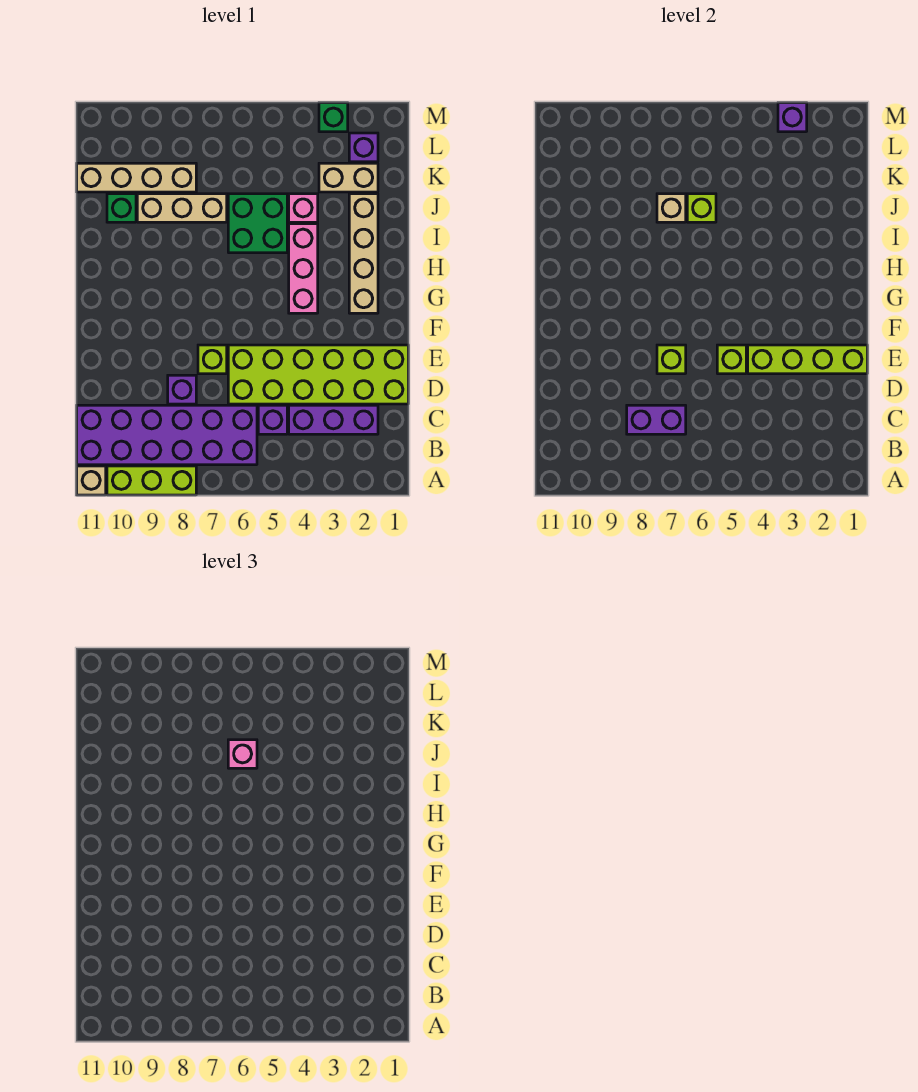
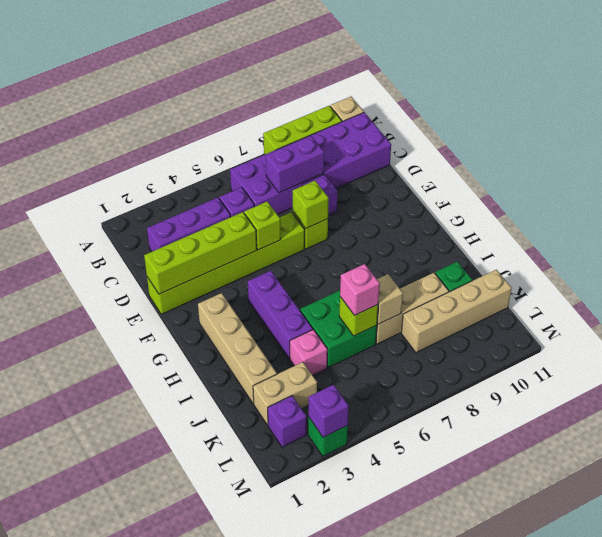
lime 2x6 brick [228,345,408,404] -> lime 1x6 brick [147,212,305,314]
pink 1x3 brick [289,224,318,313] -> purple 1x3 brick [248,271,313,359]

